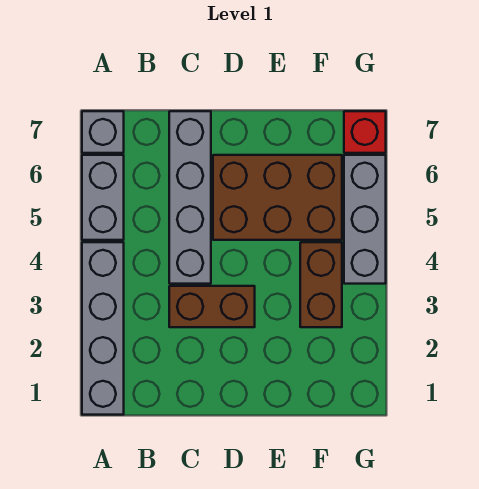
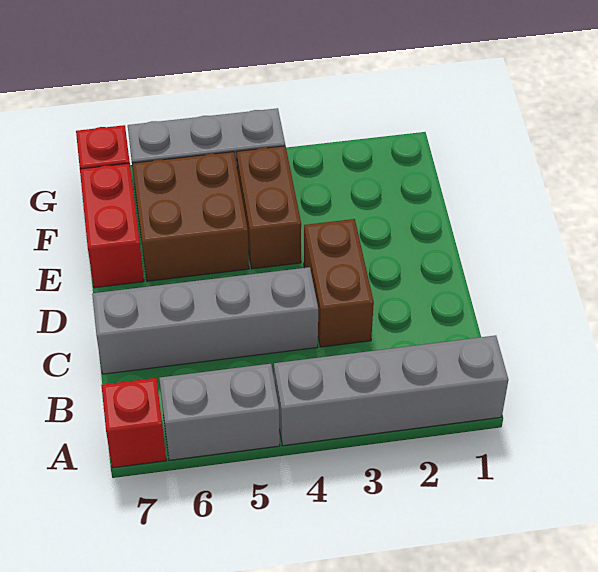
grey 1x1 brick [82,111,124,153] -> red 1x1 brick [101,378,166,468]
brown 2x3 brick [213,155,342,240] -> brown 2x2 brick [132,152,249,281]
none -> red 1x2 brick [80,163,144,288]
brown 1x2 brick [300,242,342,327] -> brown 1x2 brick turned to [237,146,301,269]

